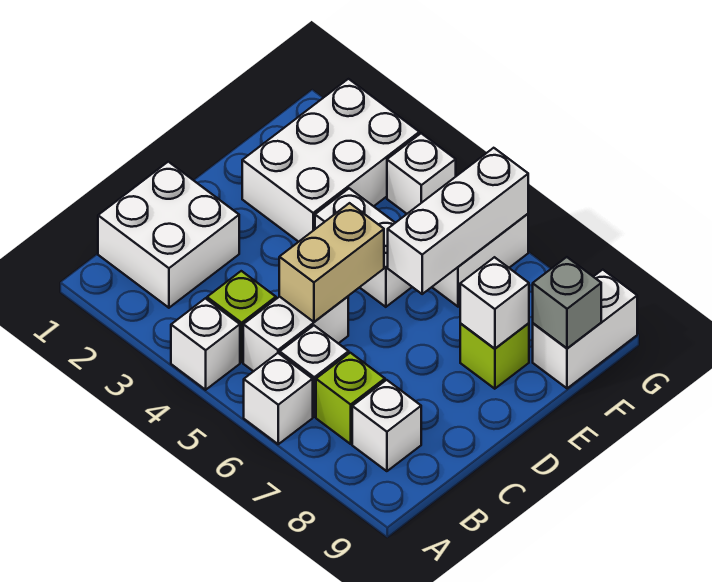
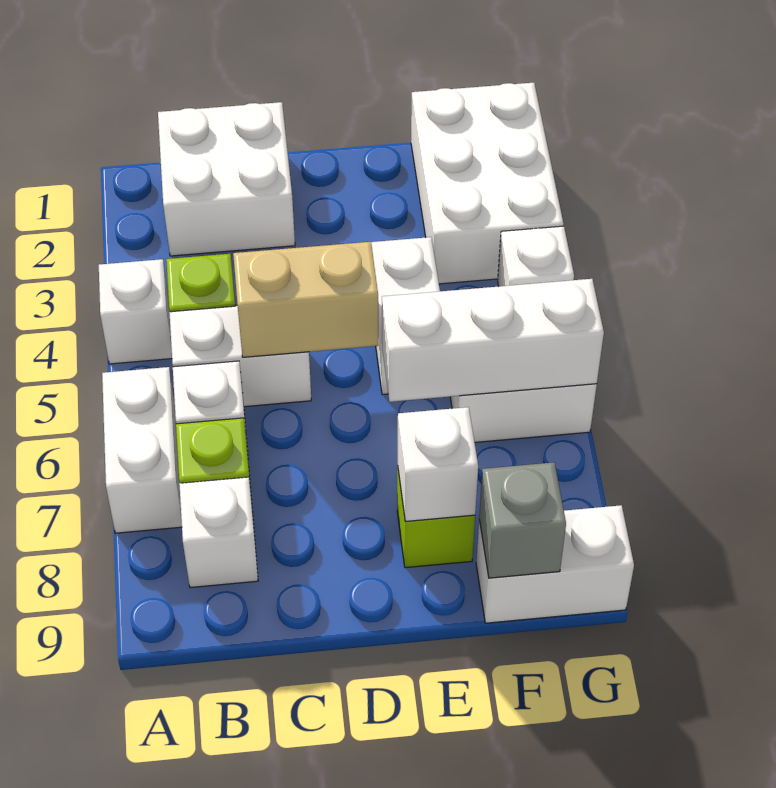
white 1x1 brick [244,353,313,444] -> white 1x2 brick [102,367,182,533]
white 2x3 brick [242,79,419,242] -> white 2x3 brick turned to [411,83,563,284]

